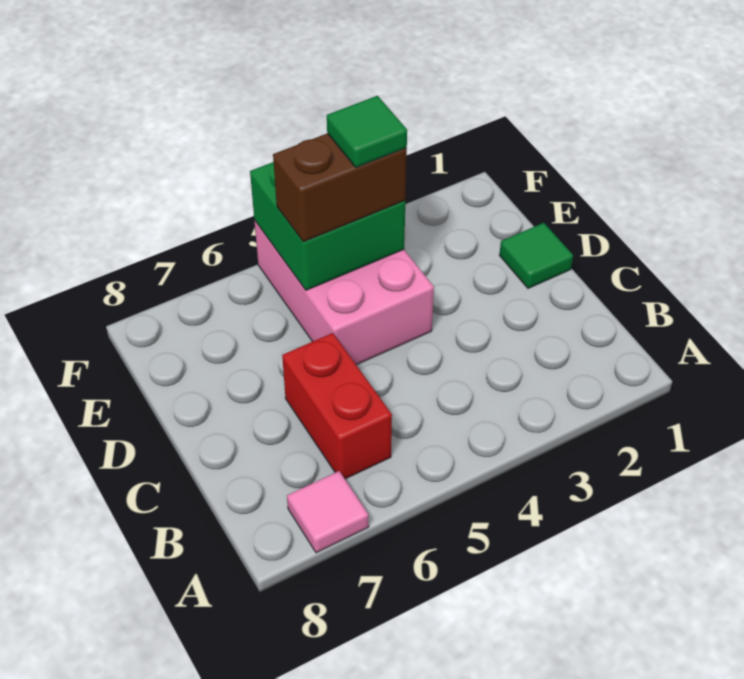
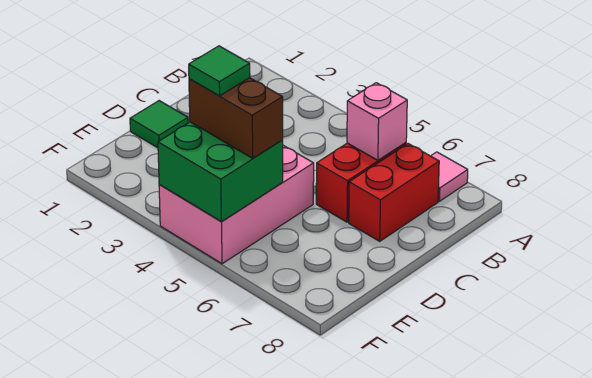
none -> pink 1x1 brick [347,83,407,160]
none -> red 1x2 brick [349,144,439,241]

